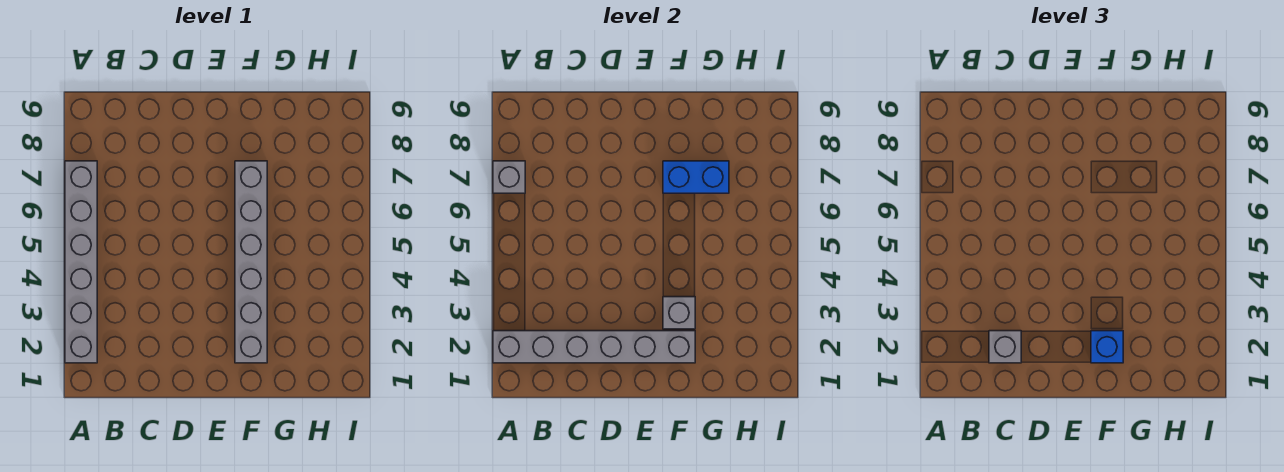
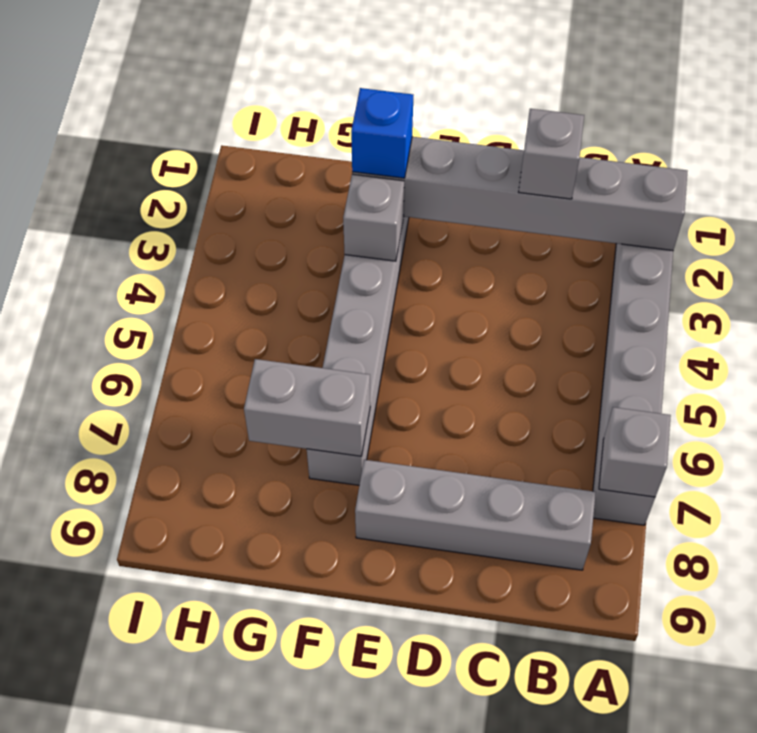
none -> grey 1x4 brick [355,460,596,570]
blue 1x2 brick [663,161,729,193] -> grey 1x2 brick [244,359,370,456]

